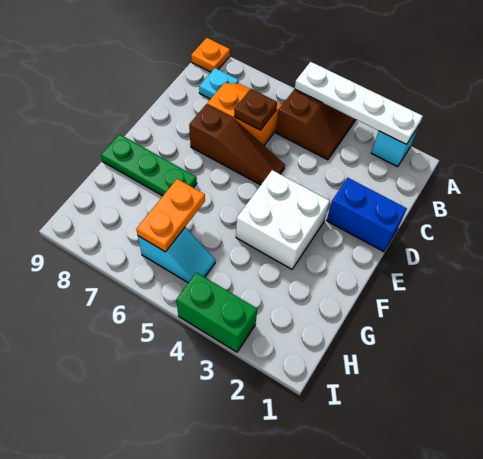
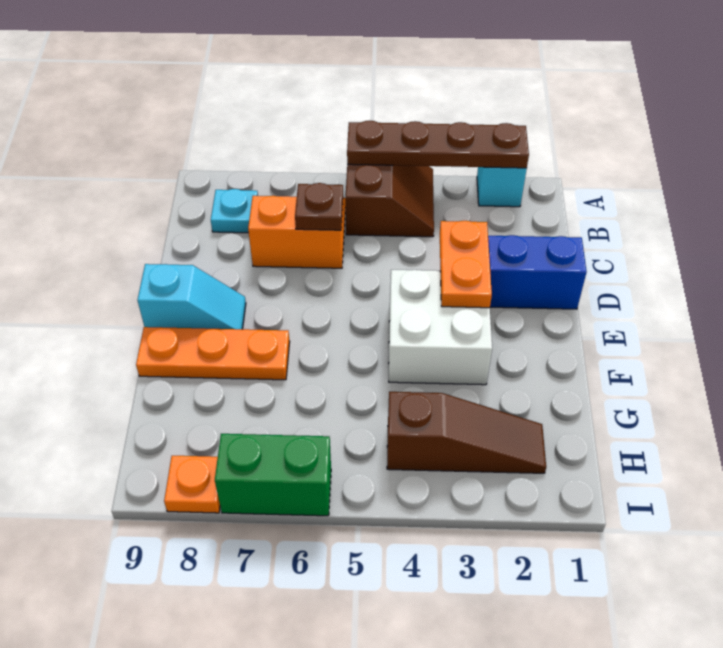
white 1x4 plate [295,62,423,144] -> brown 1x4 plate [347,121,529,168]
orange 1x1 plate [191,38,230,72] -> orange 1x1 plate moved to [164,456,220,513]
brown 1x3 slope [189,104,285,185] -> brown 1x3 slope moved to [387,392,546,473]
green 1x3 plate [101,134,197,196] -> orange 1x3 plate [136,327,290,380]
orange 1x2 plate [136,179,205,252] -> orange 1x2 plate moved to [440,221,492,308]
cyan 1x2 slope [138,227,215,283] -> cyan 1x2 slope moved to [137,264,246,329]
green 1x2 brick [176,272,257,352] -> green 1x2 brick moved to [215,434,331,516]

